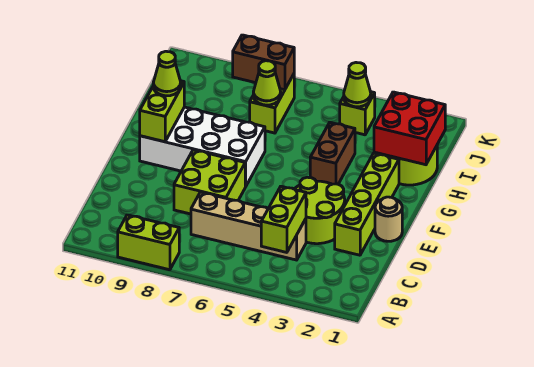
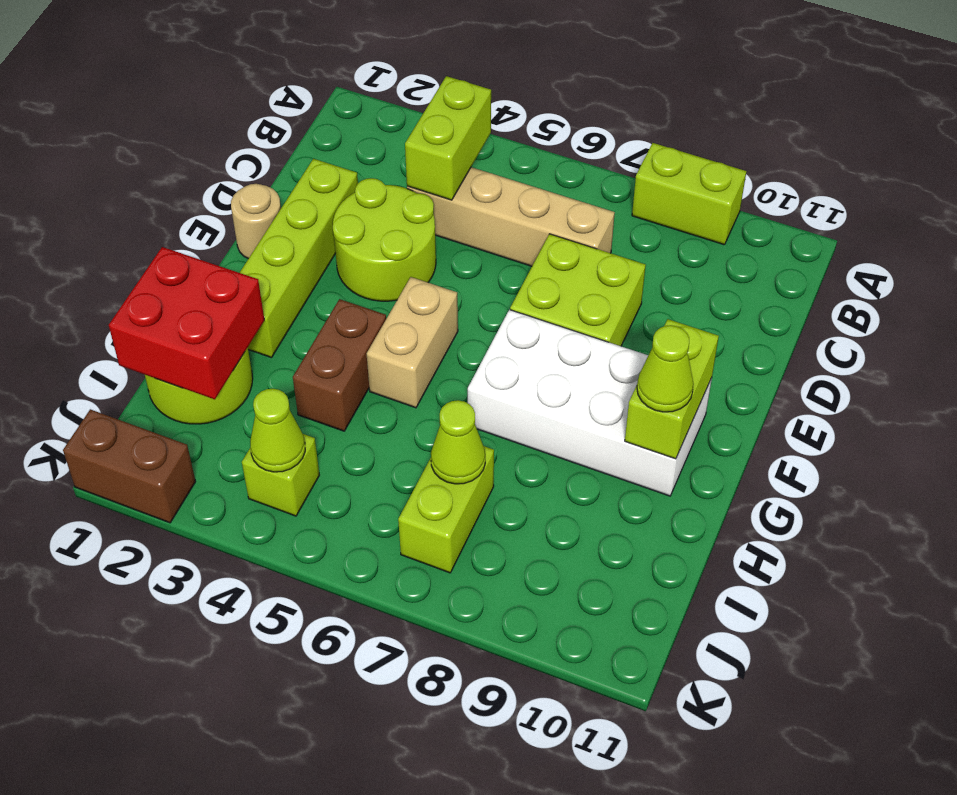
none -> tan 1x2 brick [367,277,458,408]
brown 1x2 brick [233,35,294,90] -> brown 1x2 brick moved to [63,409,196,523]

